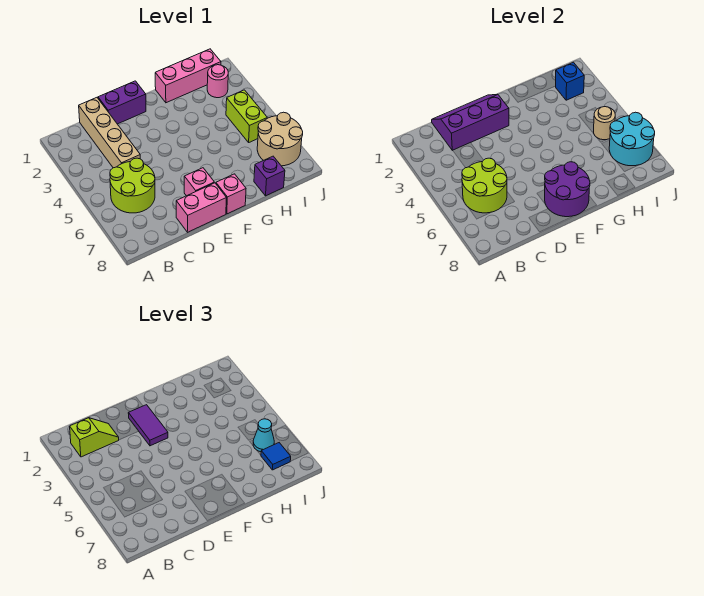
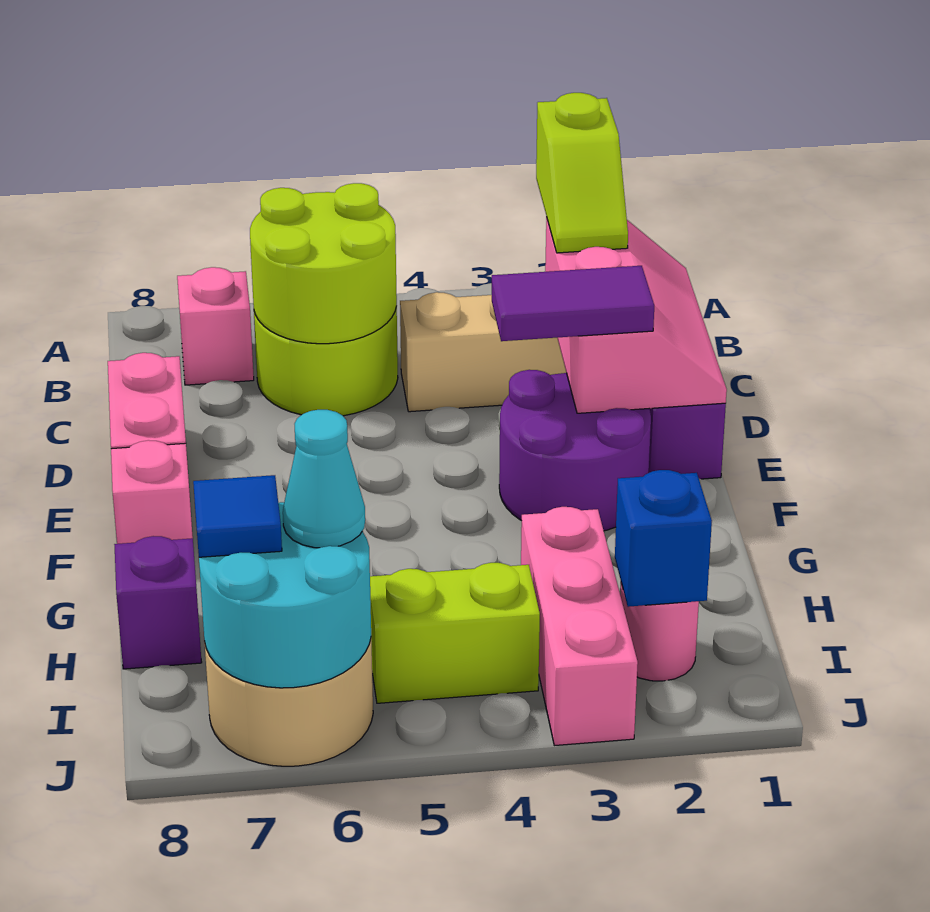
purple 2x3 slope [432,94,509,150] -> pink 2x3 slope [545,217,727,413]
pink 1x1 brick [184,168,214,196] -> pink 1x1 brick moved to [177,267,254,385]
purple 2x2 round brick [545,162,590,217] -> purple 2x2 round brick moved to [499,370,651,531]
pink 1x3 brick [155,49,221,103] -> pink 1x3 brick moved to [521,507,638,746]
tan 1x1 round brick [594,107,615,140] -> none

